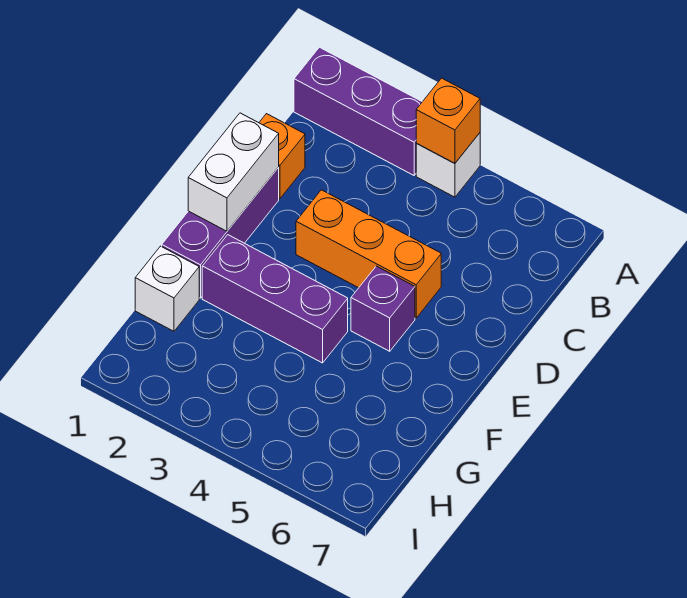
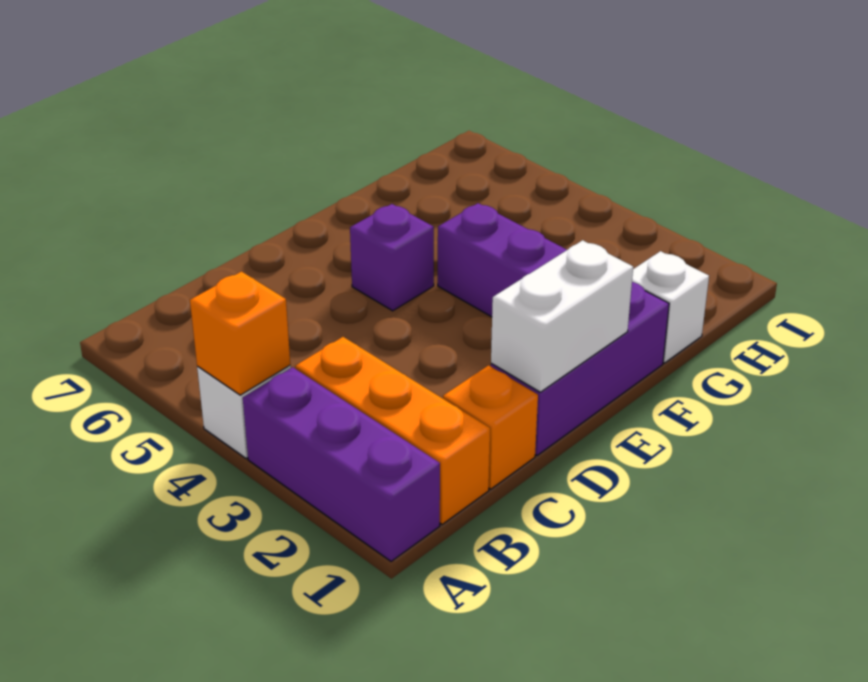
orange 1x3 brick [296,190,441,318] -> orange 1x3 brick moved to [295,337,490,524]

